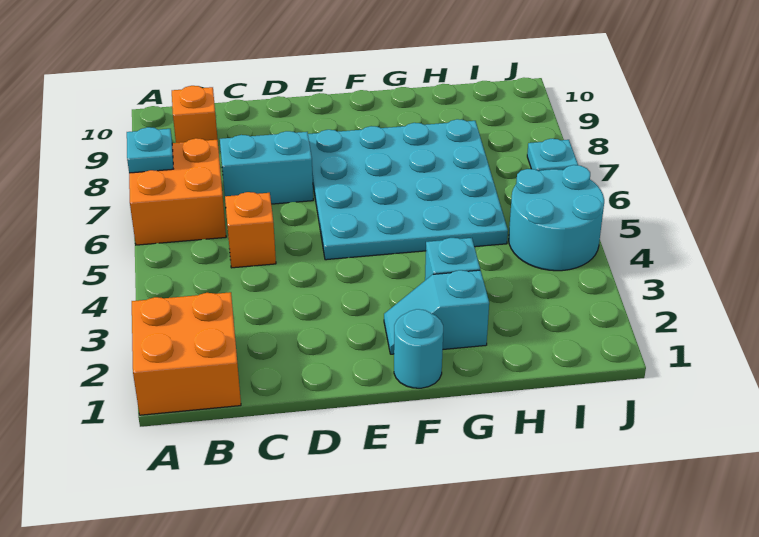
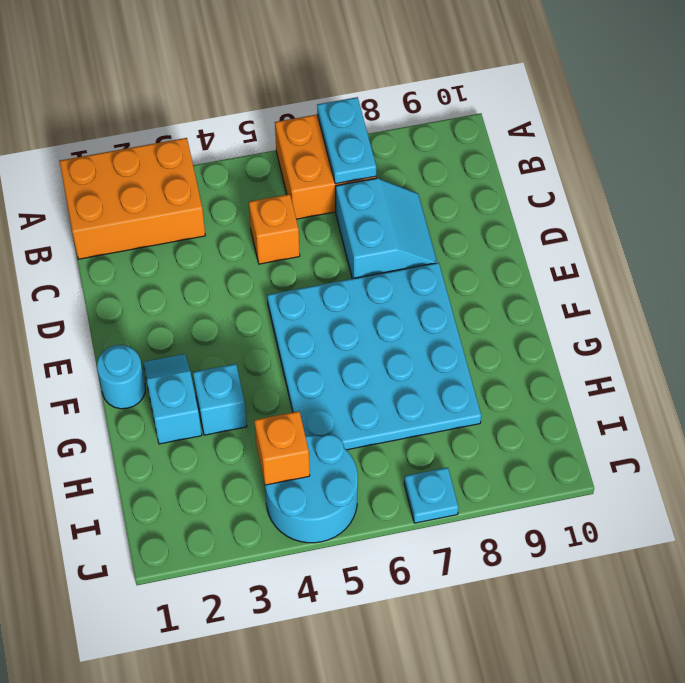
orange 2x2 brick [132,292,241,415] -> orange 2x3 brick [59,138,205,259]
cyan 1x1 plate [127,127,173,173] -> cyan 1x2 plate [317,97,376,184]
orange 1x1 brick [172,86,218,143] -> orange 1x1 brick moved to [254,411,310,485]

